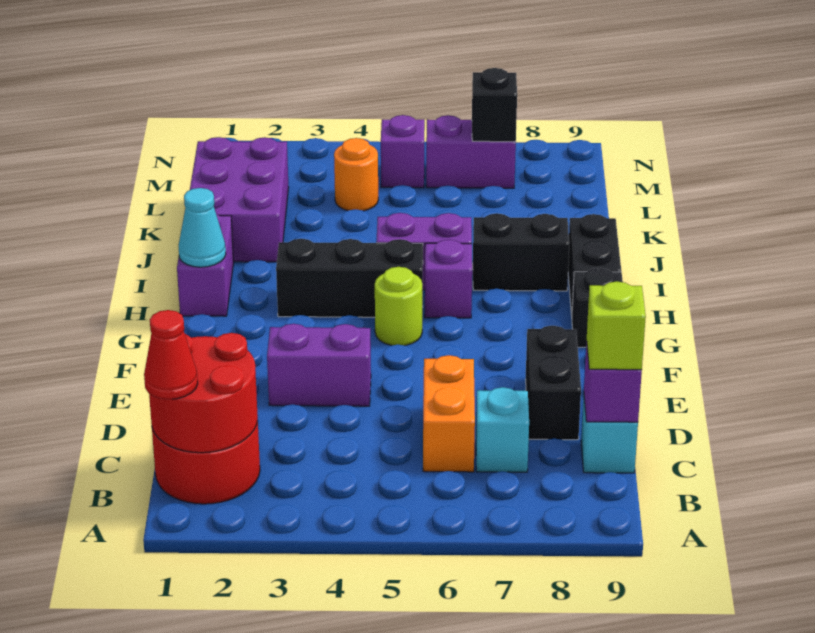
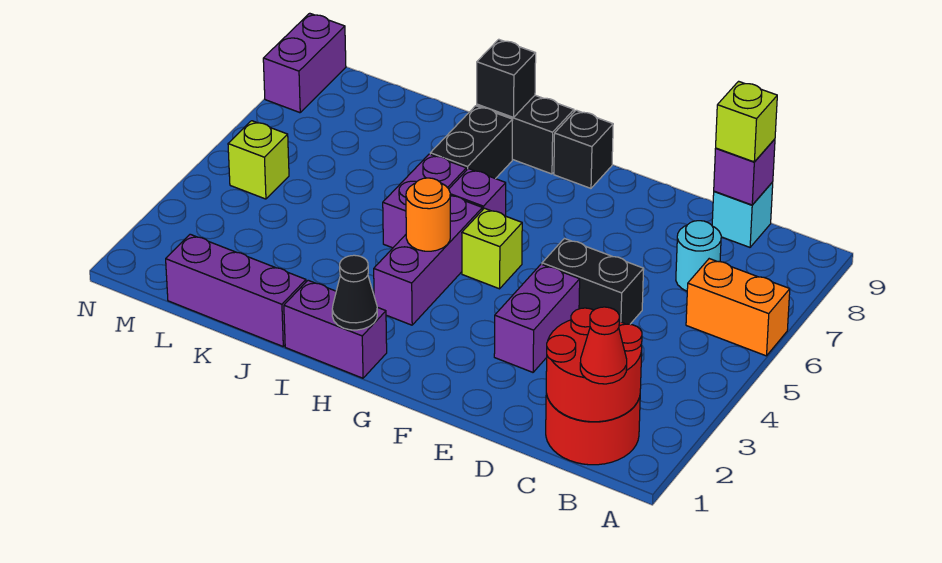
orange 1x2 brick [423,355,475,472] -> orange 1x2 brick moved to [686,259,790,356]
cyan 1x1 brick [476,387,529,472] -> cyan 1x1 round brick [676,221,721,291]
black 1x2 brick [526,326,581,440] -> black 1x2 brick moved to [542,239,644,324]
lime 1x1 round brick [375,267,422,346] -> lime 1x1 brick [462,208,522,289]
cyan 1x1 cone [179,188,226,267] -> black 1x1 cone [332,255,377,330]
black 1x3 brick [276,239,423,317] -> purple 1x3 brick [374,195,482,325]
purple 2x3 brick [190,137,289,262] -> purple 1x3 brick [166,234,306,346]
orange 1x1 round brick [334,138,378,211] -> orange 1x1 round brick moved to [406,178,450,251]
purple 1x1 brick [381,115,425,188] -> lime 1x1 brick [228,121,289,199]
purple 1x2 brick [426,115,516,188] -> purple 1x2 brick moved to [263,13,346,113]
black 1x1 brick [472,68,517,142] -> black 1x1 brick moved to [477,39,536,117]

